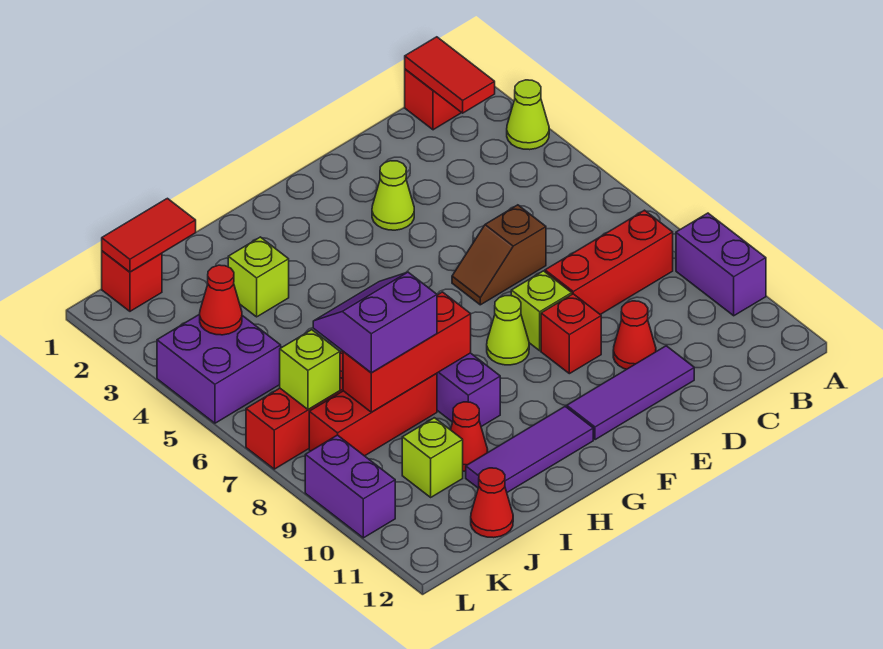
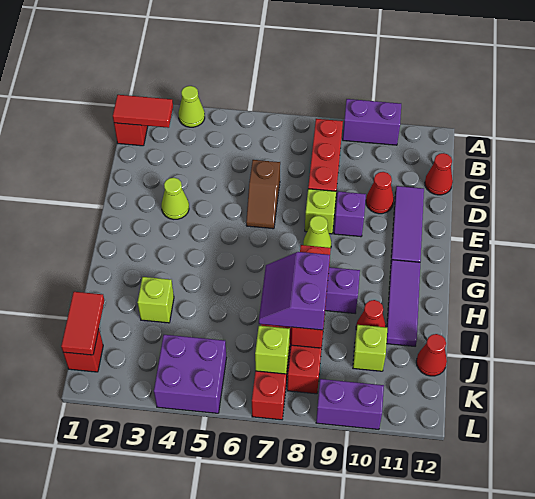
red 1x1 brick [541,294,601,374] -> purple 1x1 brick [334,191,366,237]
red 1x1 cone [200,265,242,335] -> red 1x1 cone moved to [425,153,453,195]

